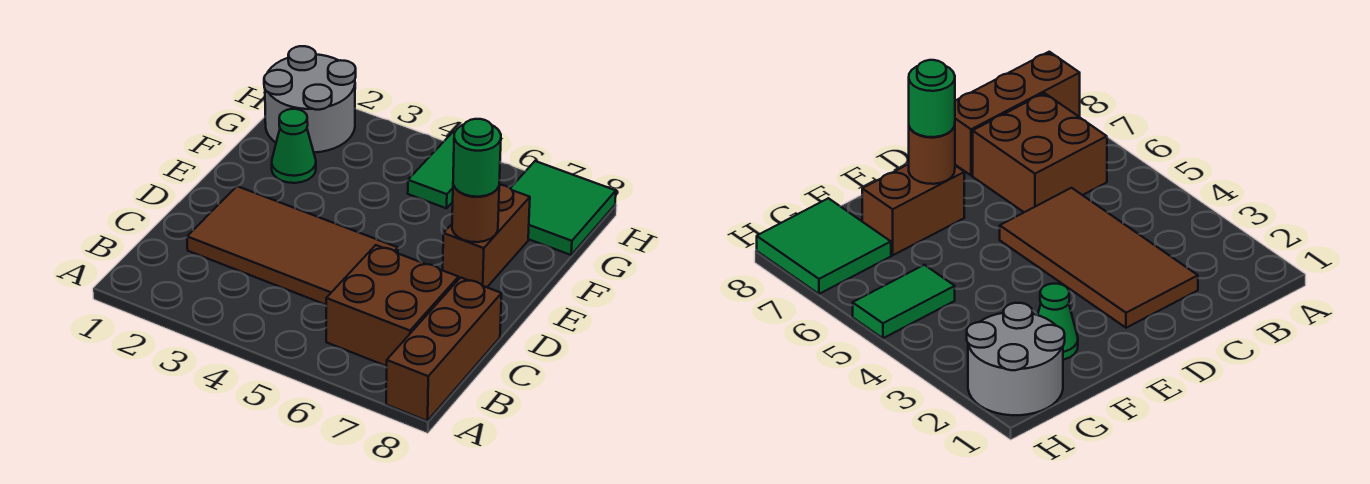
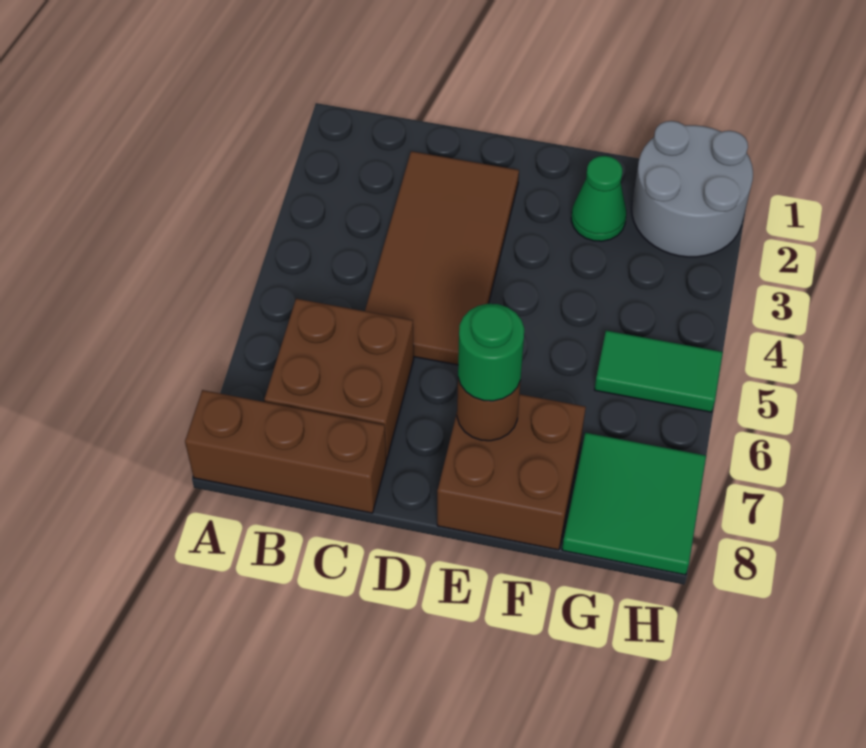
brown 1x2 brick [443,185,530,287] -> brown 2x2 brick [437,394,586,550]

